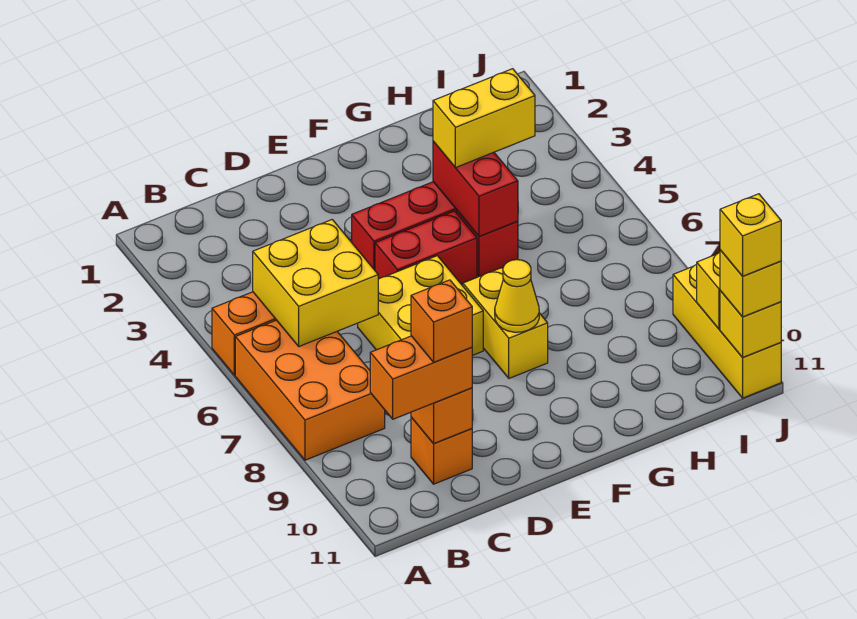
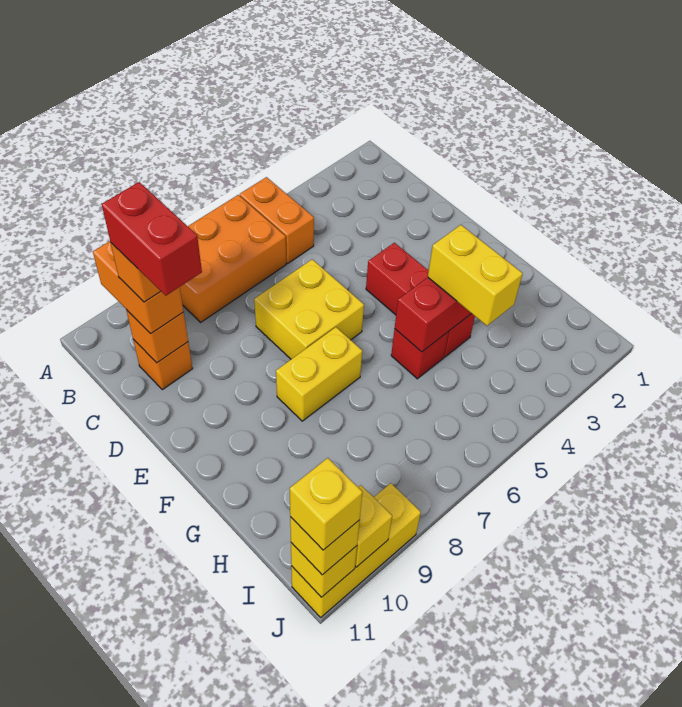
yellow 2x2 brick [253,220,378,346] -> none
red 1x2 brick [375,211,477,284] -> red 1x2 brick moved to [102,182,202,296]
yellow 1x1 cone [495,260,539,332] -> none

